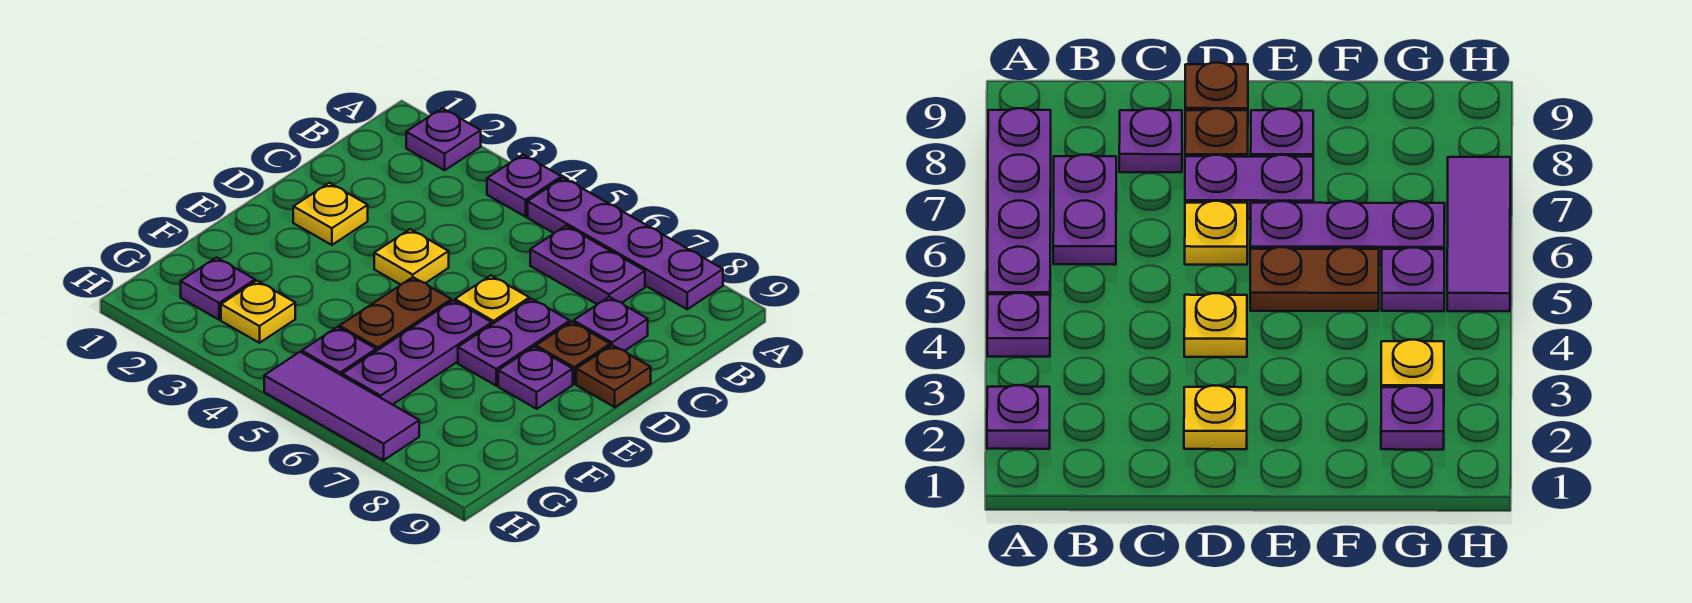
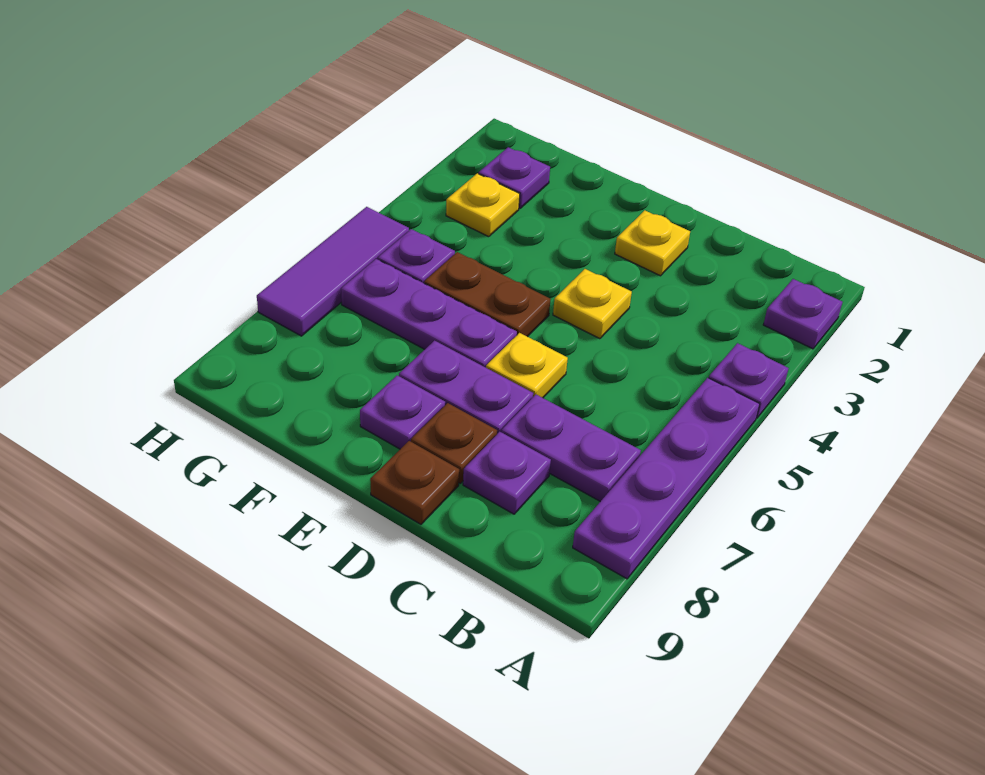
purple 1x2 plate [530,226,645,304] -> purple 1x2 plate turned to [501,395,641,501]

